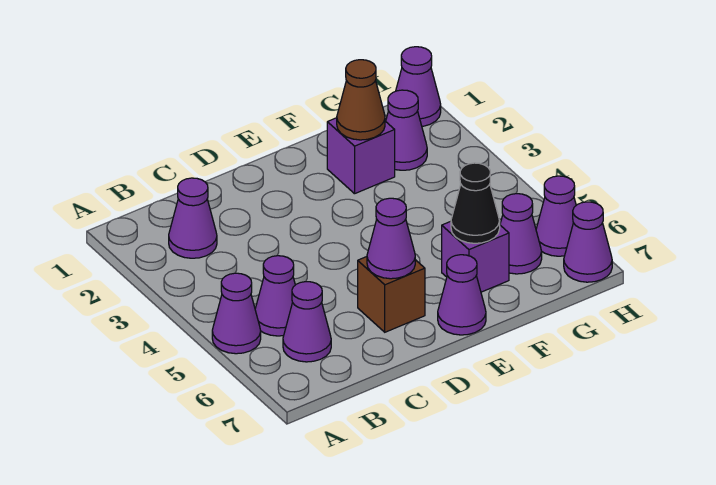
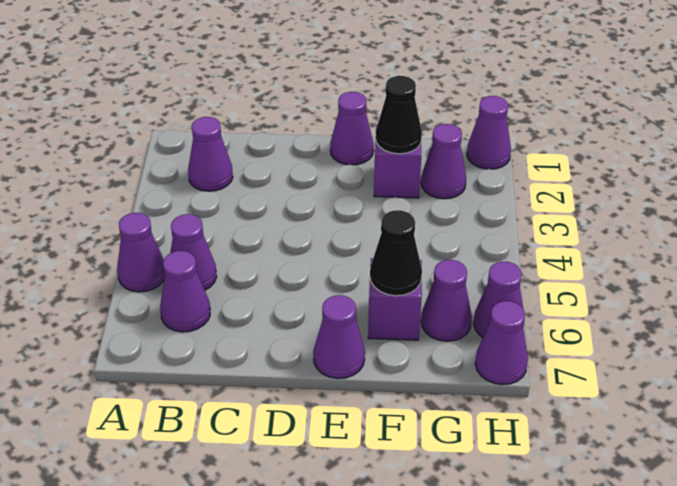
brown 1x1 brick [358,257,425,332] -> none
purple 1x1 cone [367,198,415,279] -> purple 1x1 cone moved to [330,92,374,165]
brown 1x1 cone [337,60,385,140] -> black 1x1 cone [376,76,422,154]

